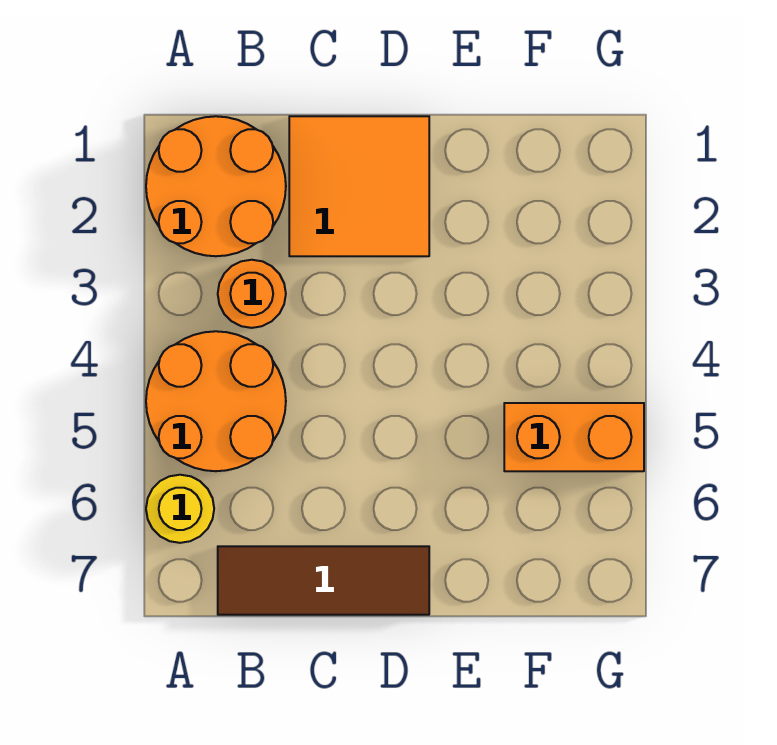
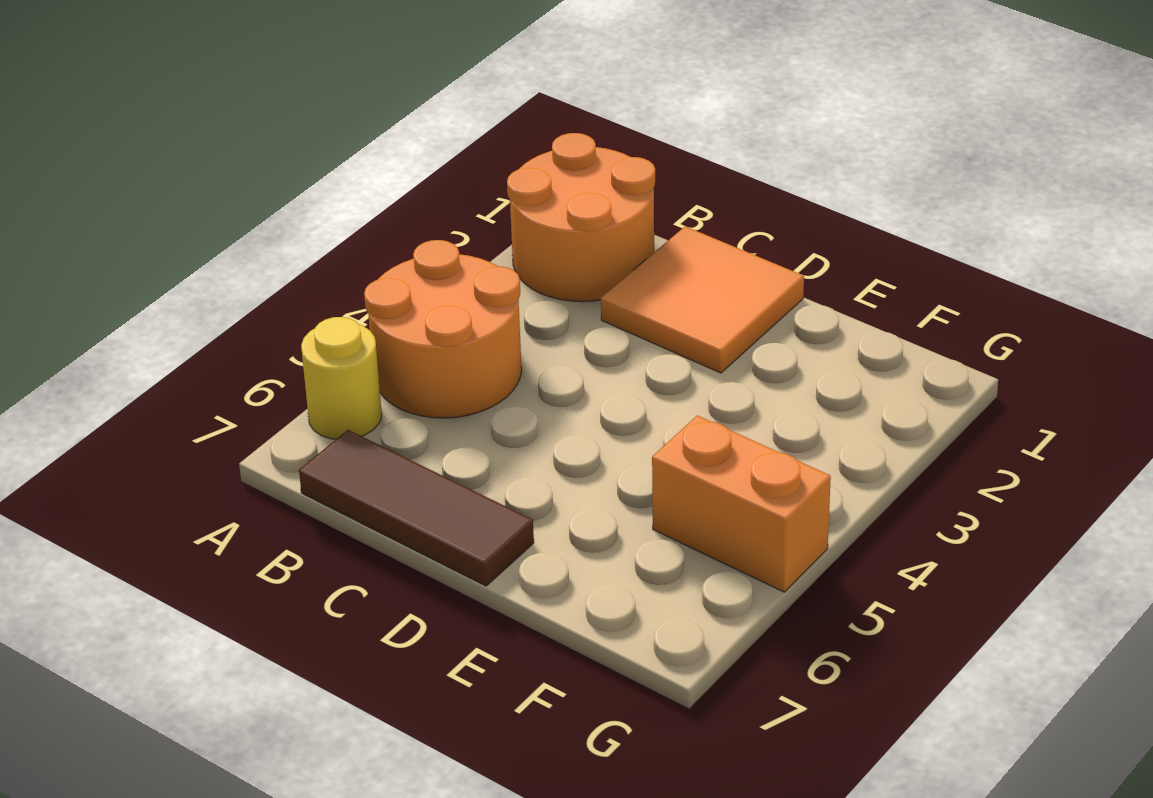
orange 1x1 round brick [218,260,286,328] -> none

